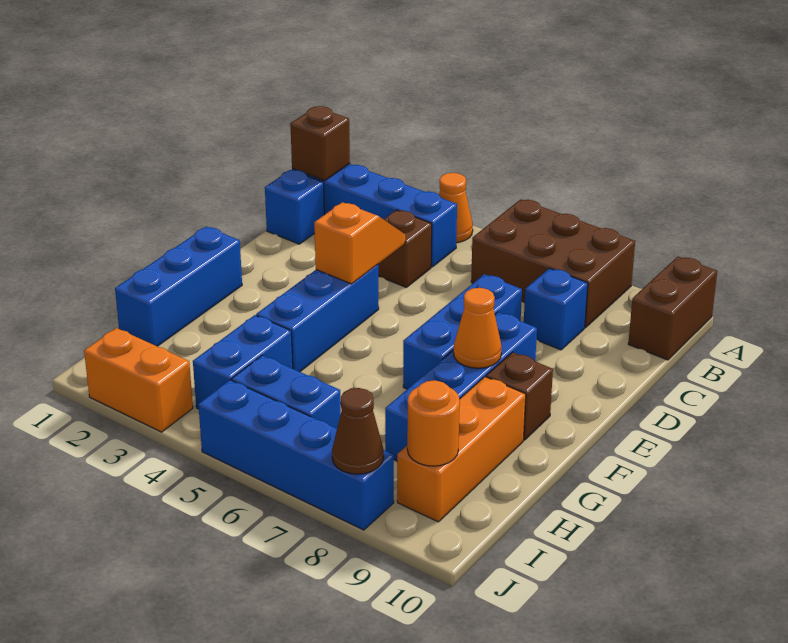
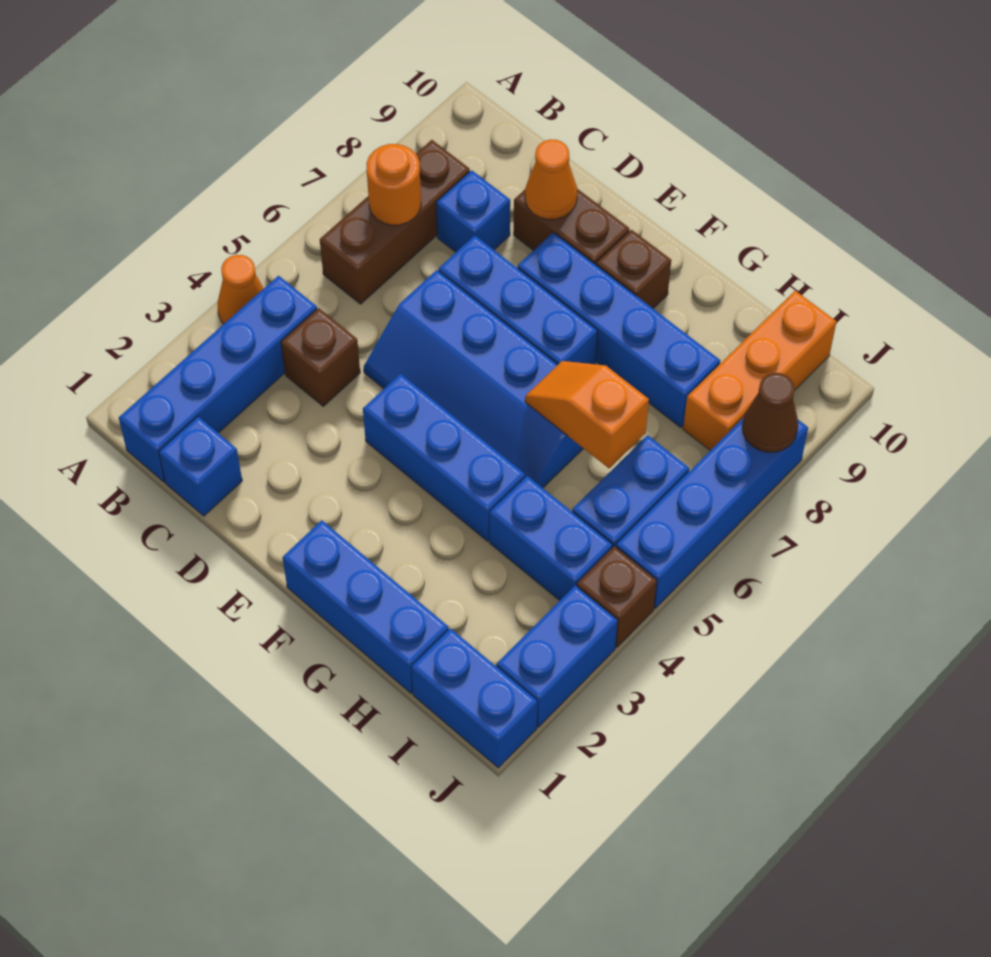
brown 2x3 brick [471,199,635,327] -> brown 1x3 brick [320,140,470,304]
brown 1x2 brick [628,257,717,360] -> brown 1x2 brick moved to [514,189,629,265]
brown 1x1 brick [290,106,350,181] -> brown 1x1 brick moved to [577,546,657,647]
orange 1x2 slope [314,202,405,284] -> orange 1x2 slope moved to [525,361,649,468]
none -> blue 2x4 slope [364,270,584,488]
orange 1x1 cone [454,288,502,368] -> orange 1x1 cone moved to [525,139,577,220]
orange 1x3 brick [397,377,526,522] -> orange 1x3 brick turned to [683,291,836,451]
none -> blue 1x2 brick [411,628,537,768]
orange 1x1 round brick [407,380,460,466] -> orange 1x1 round brick moved to [366,144,421,225]
orange 1x2 brick [84,328,193,432] -> blue 1x2 brick [497,585,618,727]

